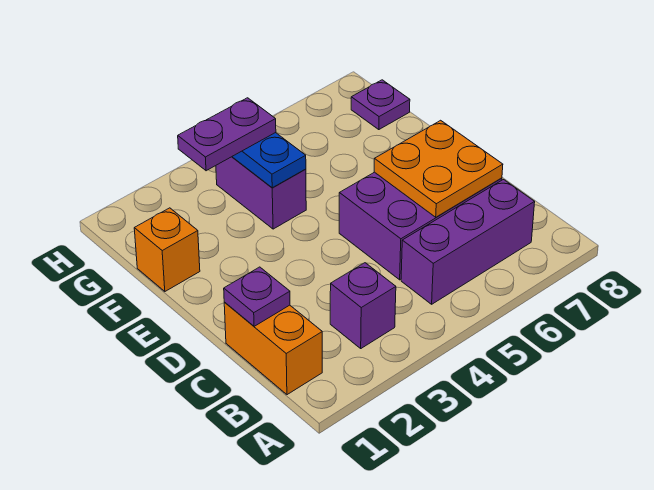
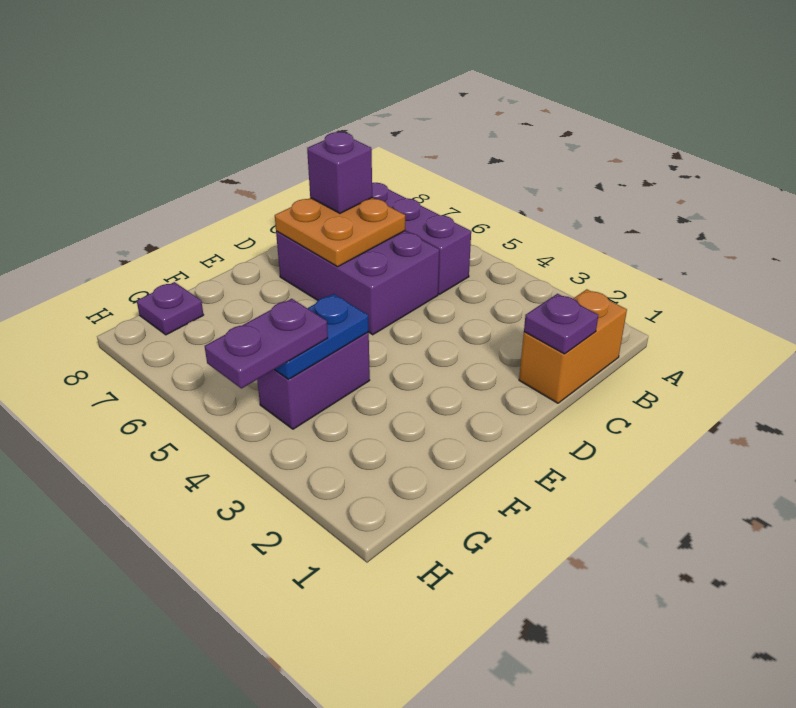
purple 1x1 brick [330,263,396,348] -> purple 1x1 brick moved to [307,132,372,213]
orange 1x1 brick [134,208,200,291] -> none
purple 1x2 plate [178,98,276,171] -> purple 1x2 plate turned to [205,299,328,389]

